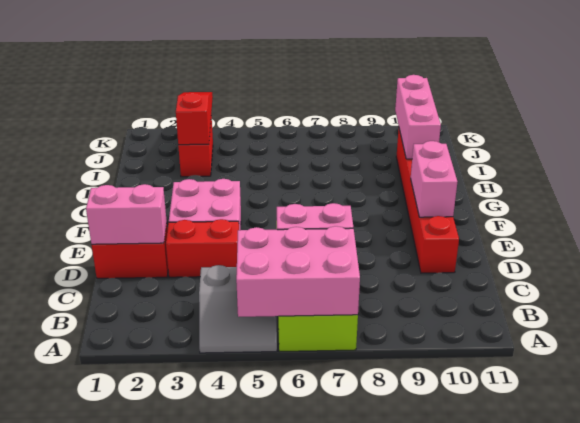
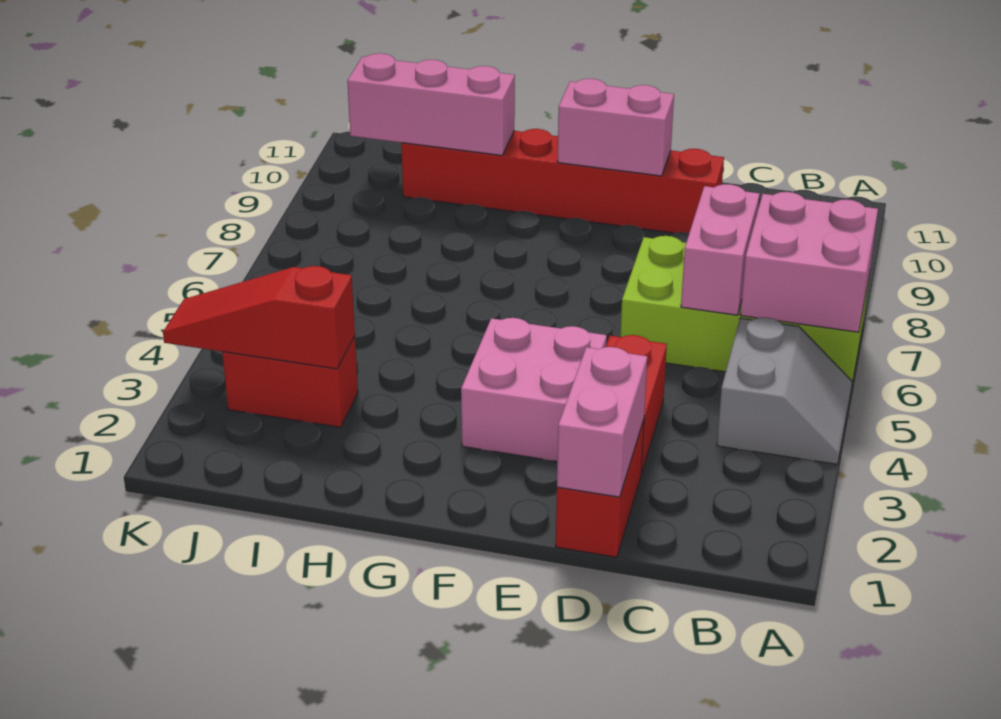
pink 2x3 brick [236,226,360,317] -> pink 2x2 brick [741,192,878,332]

